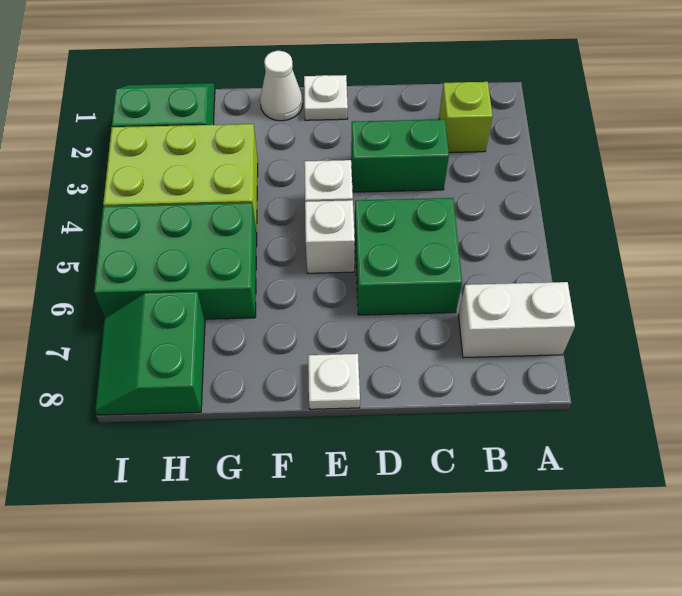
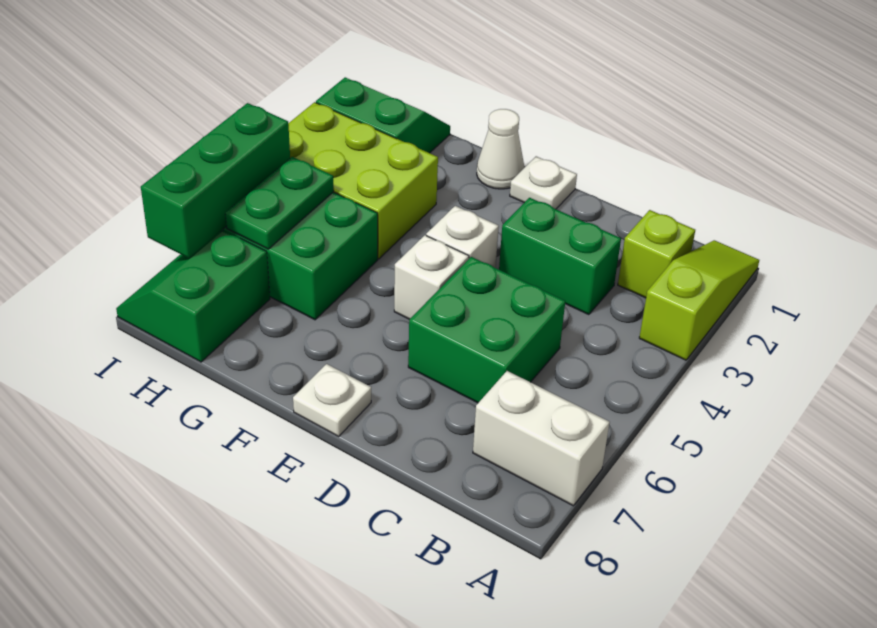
none -> lime 1x3 slope [639,240,759,360]
none -> green 1x2 plate [225,157,334,249]
none -> green 1x3 brick [141,103,290,258]

